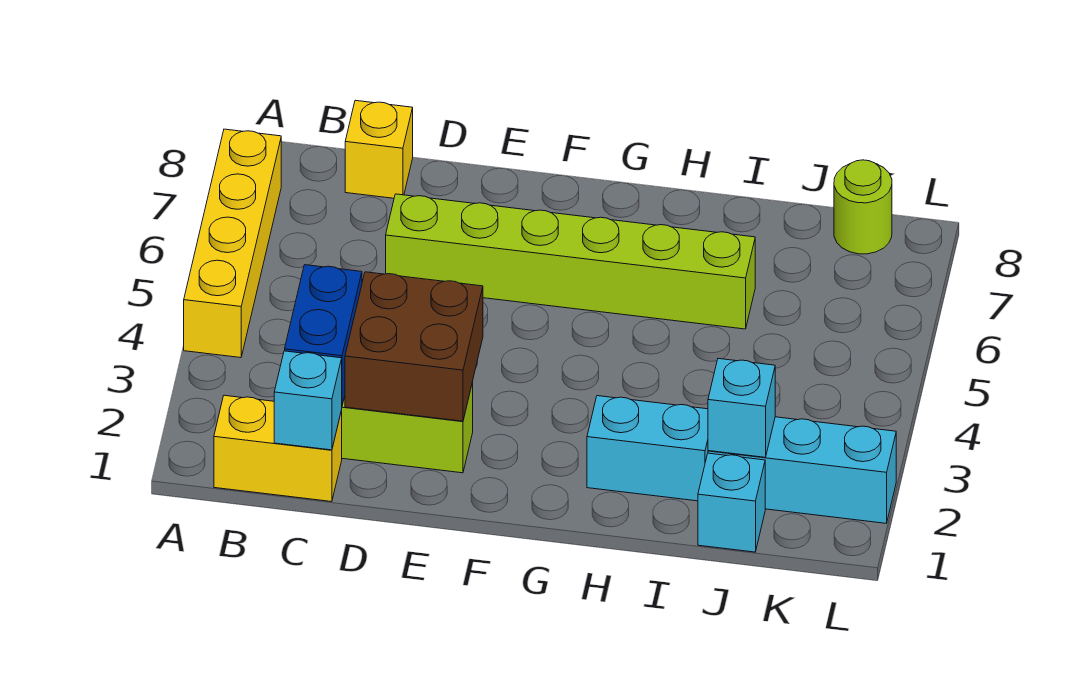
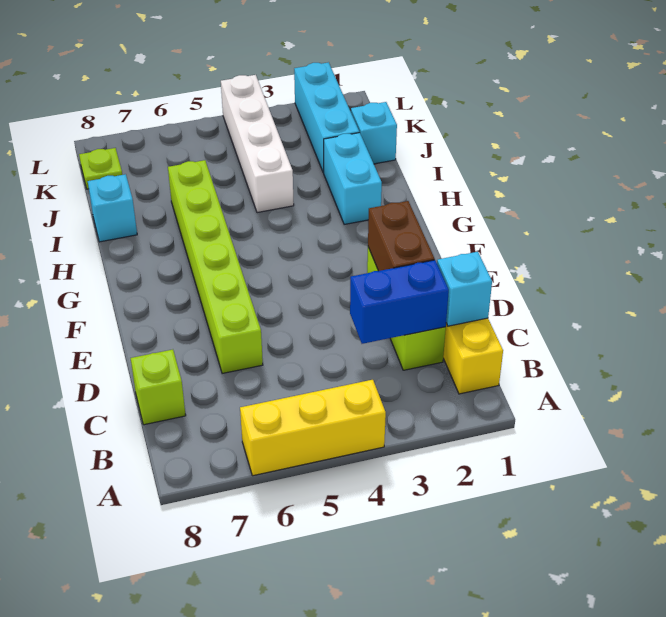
yellow 1x4 brick [184,129,281,358] -> yellow 1x3 brick [240,380,386,476]
yellow 1x1 brick [345,100,413,198] -> lime 1x1 brick [131,350,186,425]
brown 2x2 brick [345,272,483,421] -> brown 1x2 brick [368,201,435,271]
none -> white 1x4 brick [221,75,294,213]
cyan 1x1 brick [708,359,775,457] -> cyan 1x1 brick moved to [88,174,137,242]
lime 1x1 round brick [834,160,892,254] -> lime 1x1 plate [79,148,122,189]

